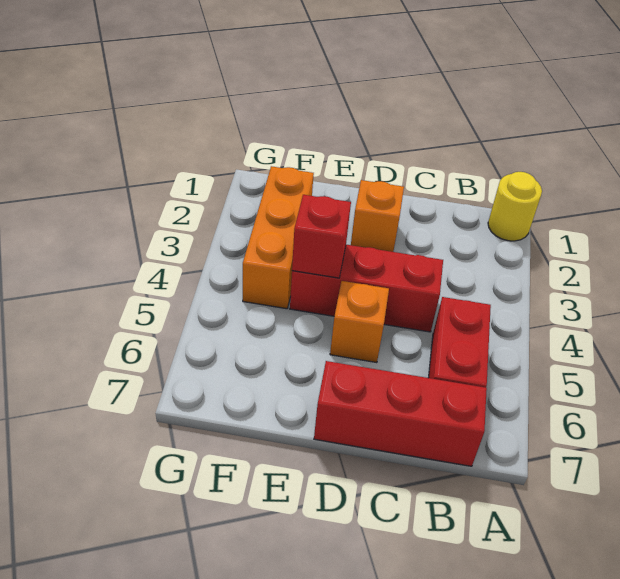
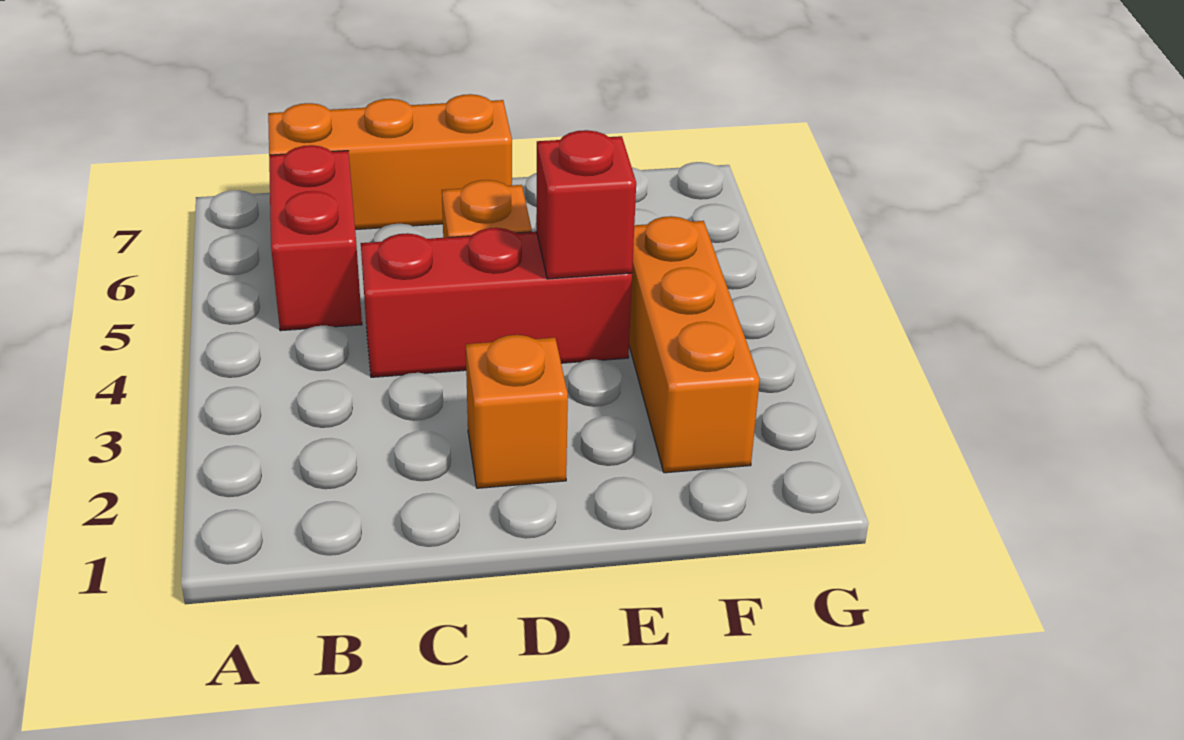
yellow 1x1 round brick [488,172,542,241] -> none
red 1x3 brick [314,361,487,466] -> orange 1x3 brick [268,94,512,230]

